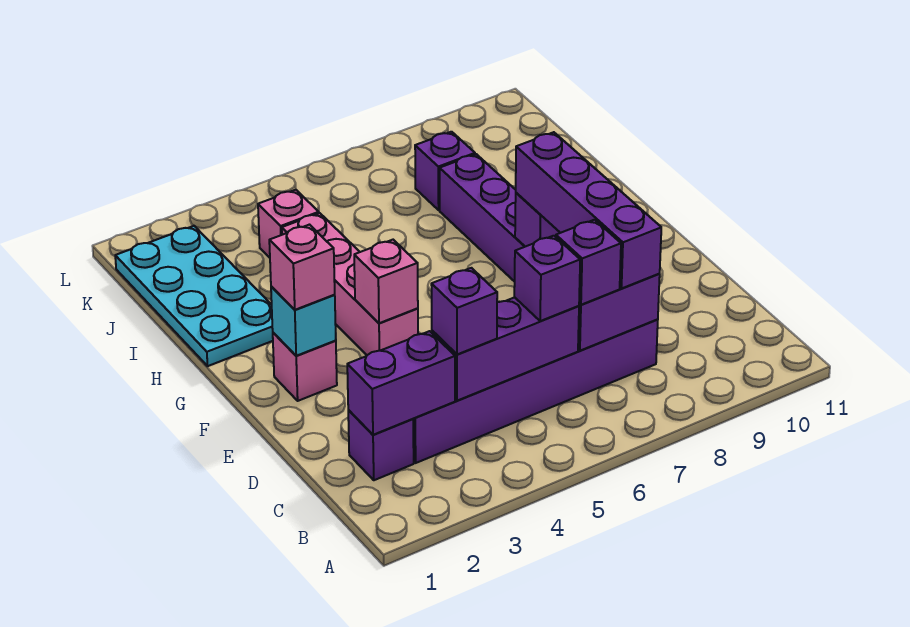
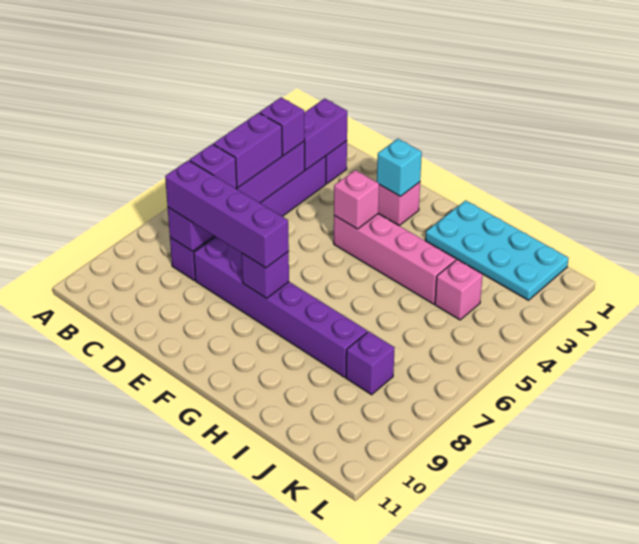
purple 1x1 brick [514,236,580,321] -> purple 1x2 brick [213,113,282,188]
pink 1x1 brick [269,225,335,310] -> none

